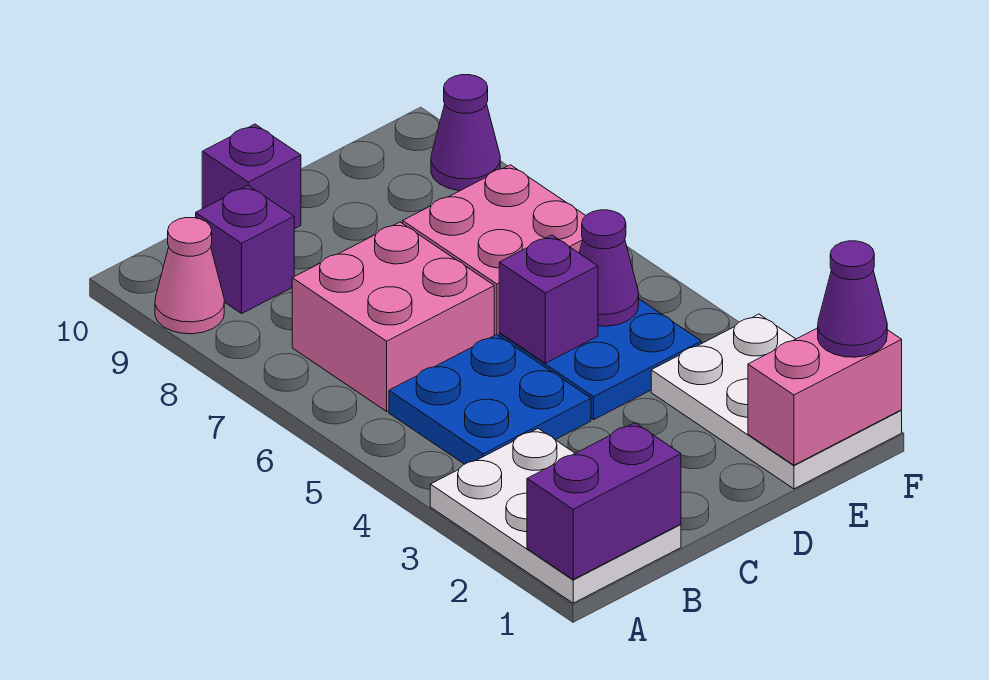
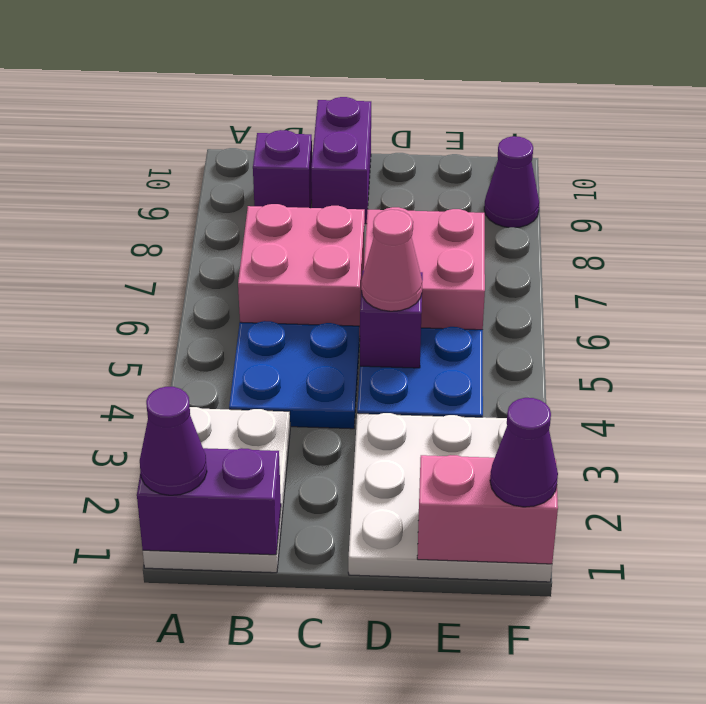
pink 1x1 cone [155,218,224,334] -> pink 1x1 cone moved to [361,210,422,311]
purple 1x1 brick [202,124,301,229] -> purple 1x2 brick [311,97,371,224]
white 2x3 plate [651,314,902,489] -> white 3x3 plate [348,413,552,582]
purple 1x1 cone [579,210,639,326] -> purple 1x1 cone moved to [140,387,207,495]

